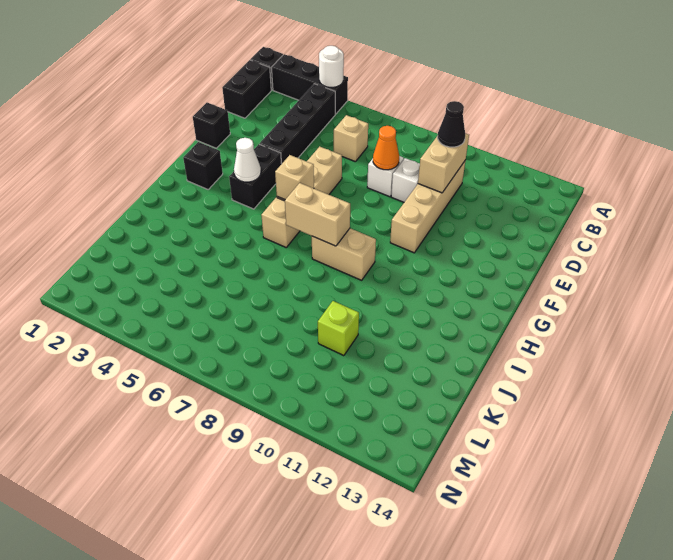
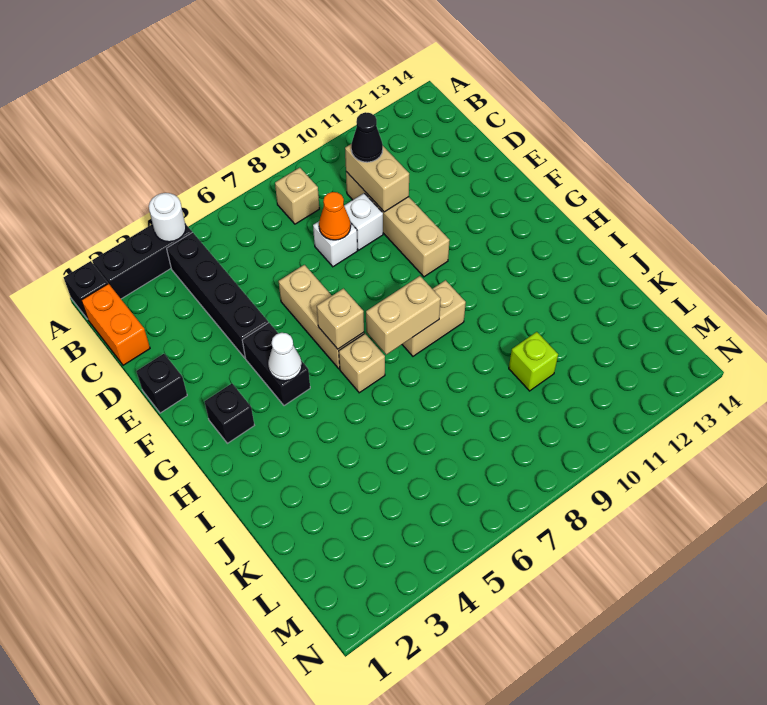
black 1x2 brick [222,60,271,118] -> orange 1x2 brick [81,284,150,365]
tan 1x1 brick [334,115,368,162] -> tan 1x1 brick moved to [275,168,319,224]

